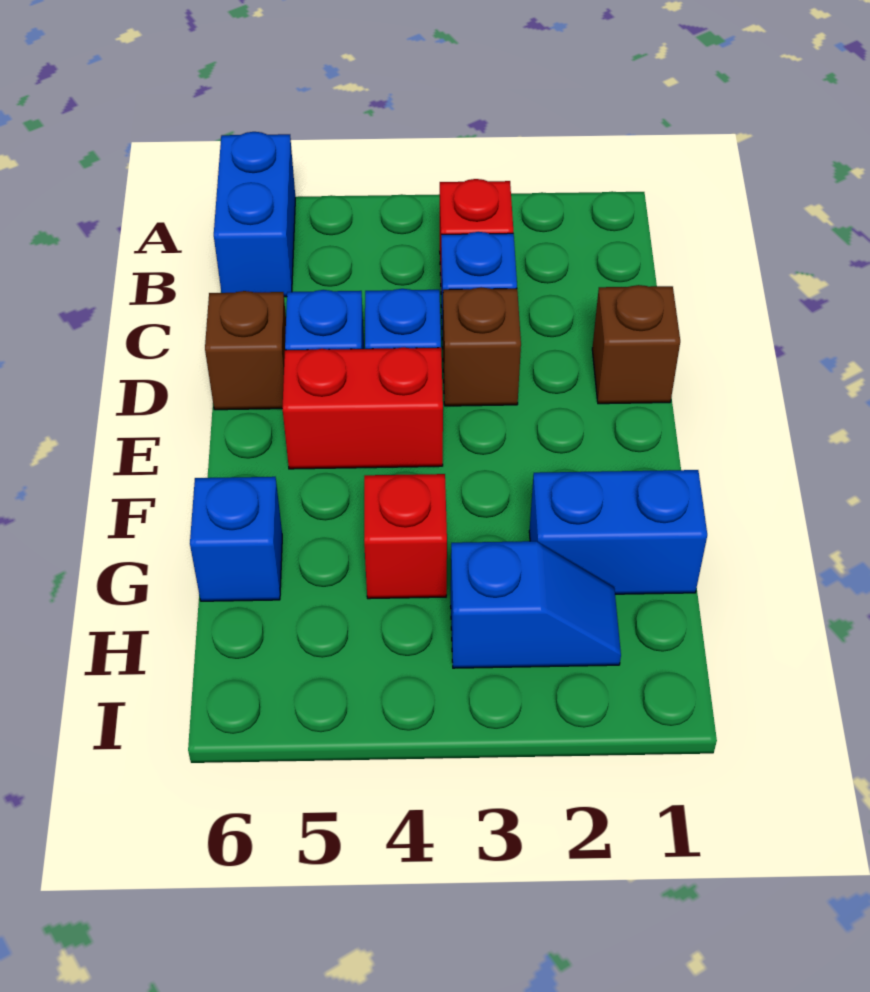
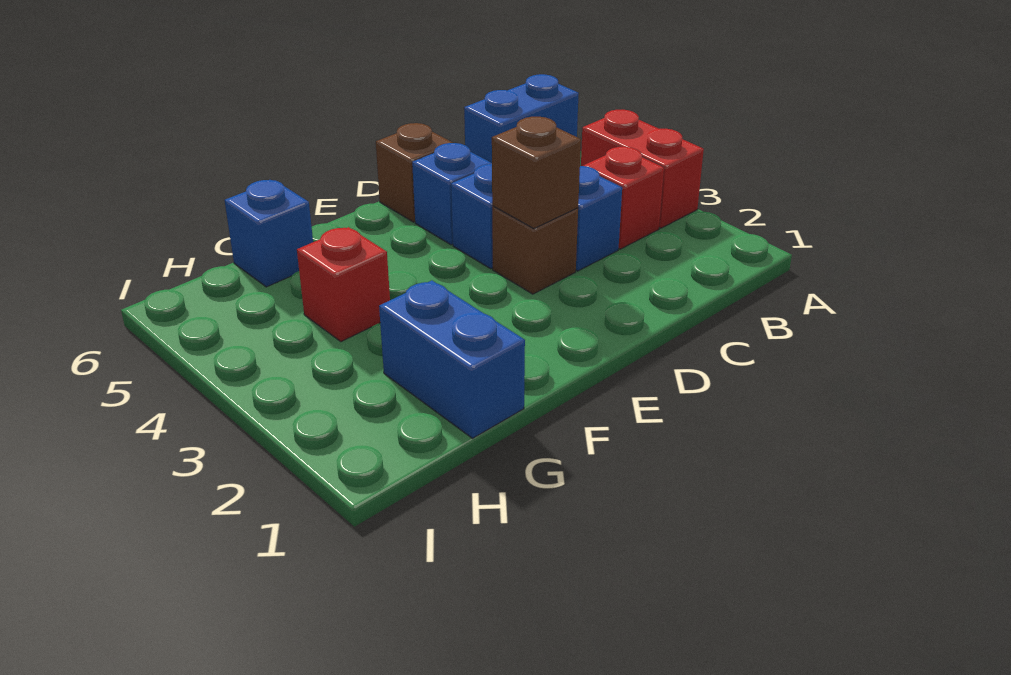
brown 1x1 brick [592,285,680,404] -> brown 1x1 brick moved to [492,117,581,229]
red 1x2 brick [282,348,443,469] -> red 1x2 brick moved to [581,109,704,228]
blue 1x2 slope [451,541,621,668] -> none

